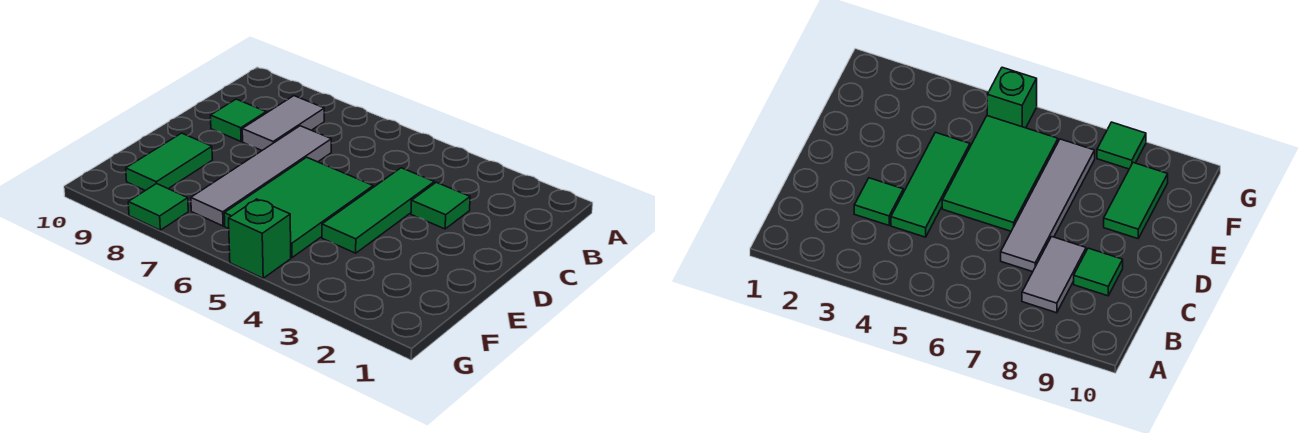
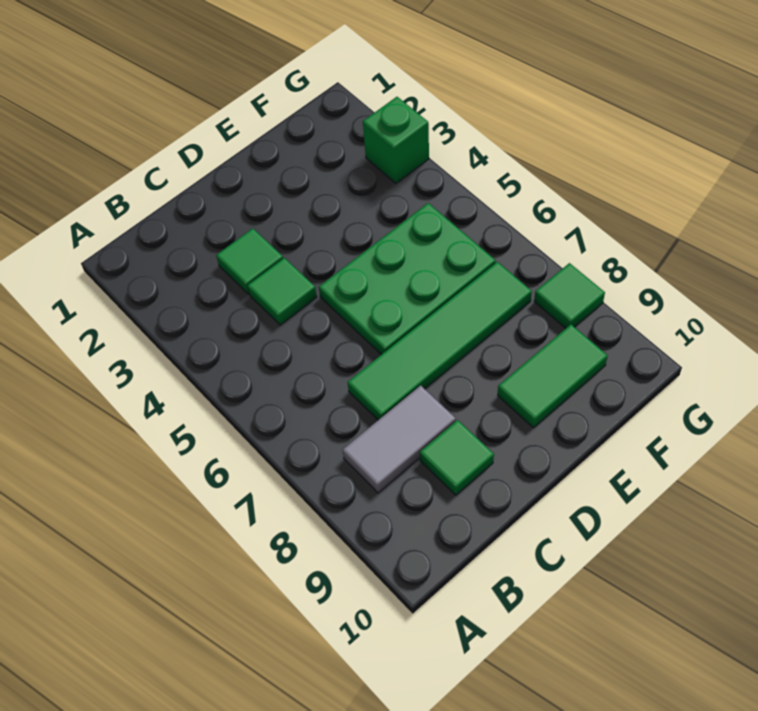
green 1x3 tile [322,168,434,253] -> green 1x1 tile [248,258,317,325]
grey 1x4 tile [191,126,331,226] -> green 1x4 tile [348,262,532,420]
green 2x3 tile [224,157,373,257] -> green 2x3 plate [319,203,496,355]
green 1x1 brick [229,199,291,278] -> green 1x1 brick moved to [363,97,429,183]

